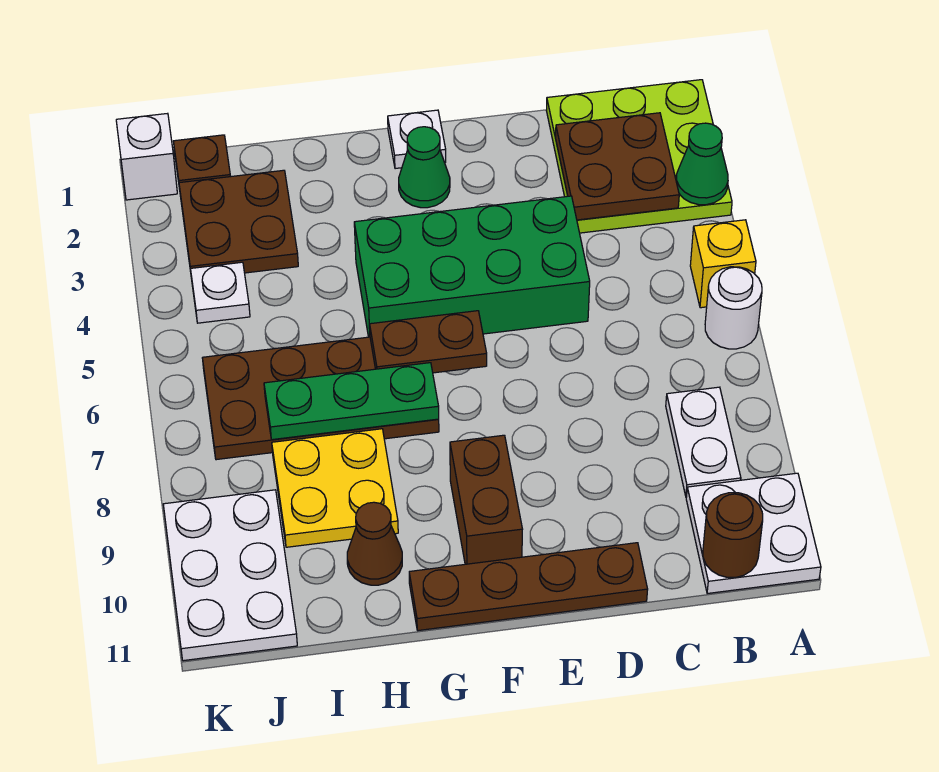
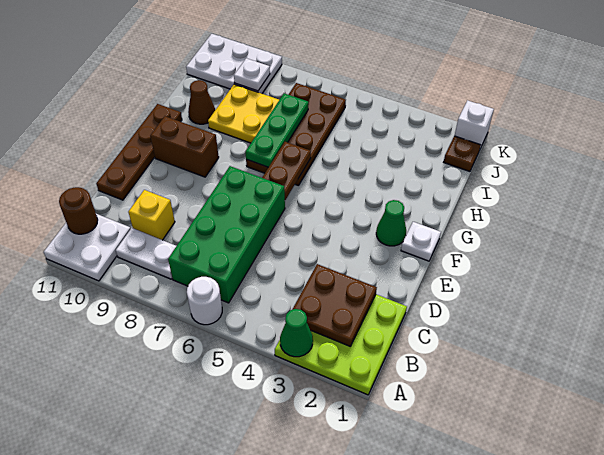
yellow 1x1 brick [690,220,756,308] -> yellow 1x1 brick moved to [128,190,175,240]
green 2x4 brick [354,196,590,337] -> green 2x4 brick moved to [168,166,285,303]
brown 2x2 plate [179,170,298,273] -> none
white 1x1 plate [190,262,250,323] -> white 1x1 plate moved to [234,58,270,91]

